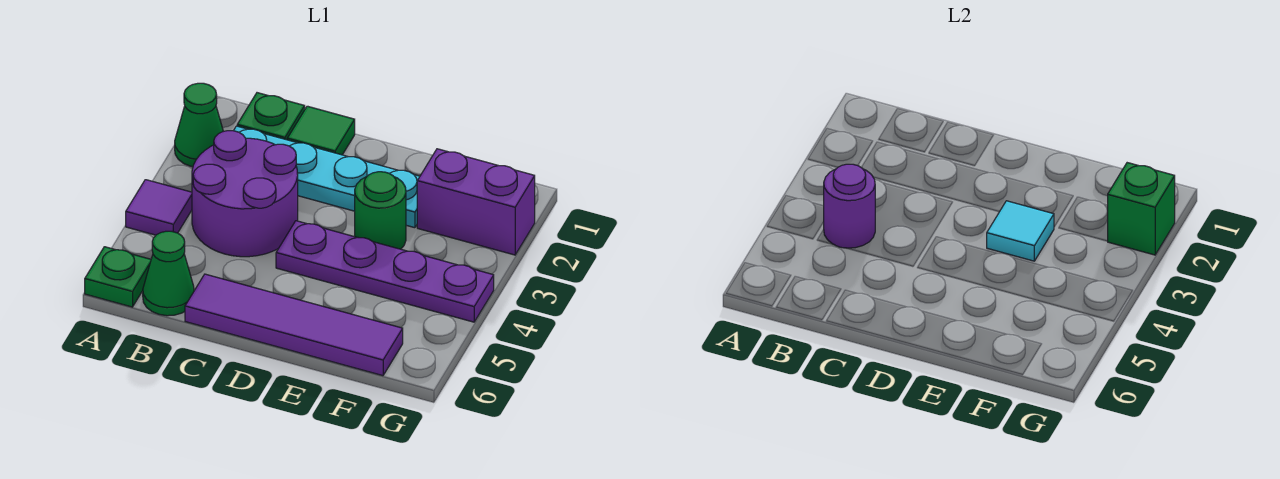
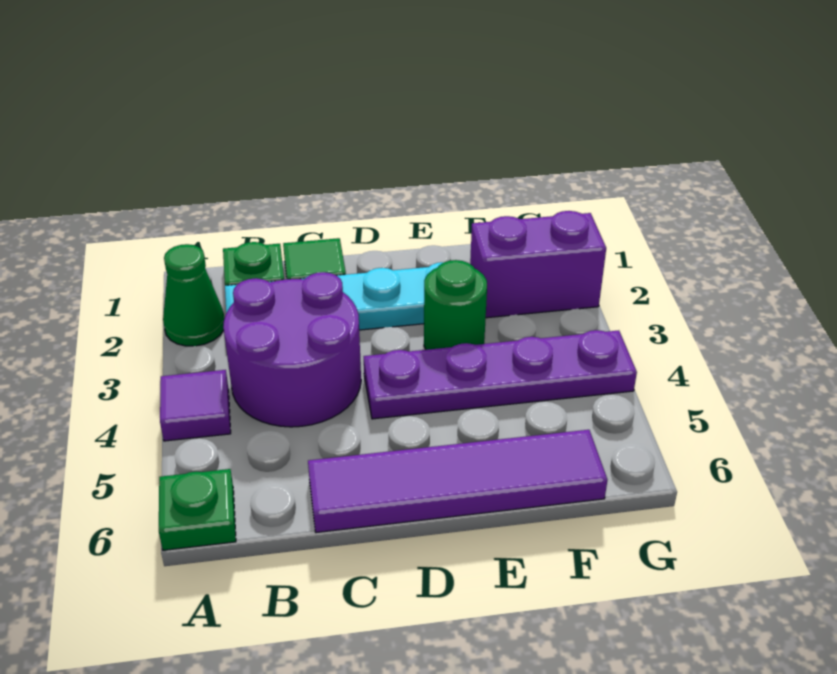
purple 1x1 round brick [824,164,875,248] -> none
green 1x1 cone [143,231,194,316] -> none
cyan 1x1 tile [987,201,1054,261] -> none
green 1x1 brick [1108,163,1175,255] -> none

